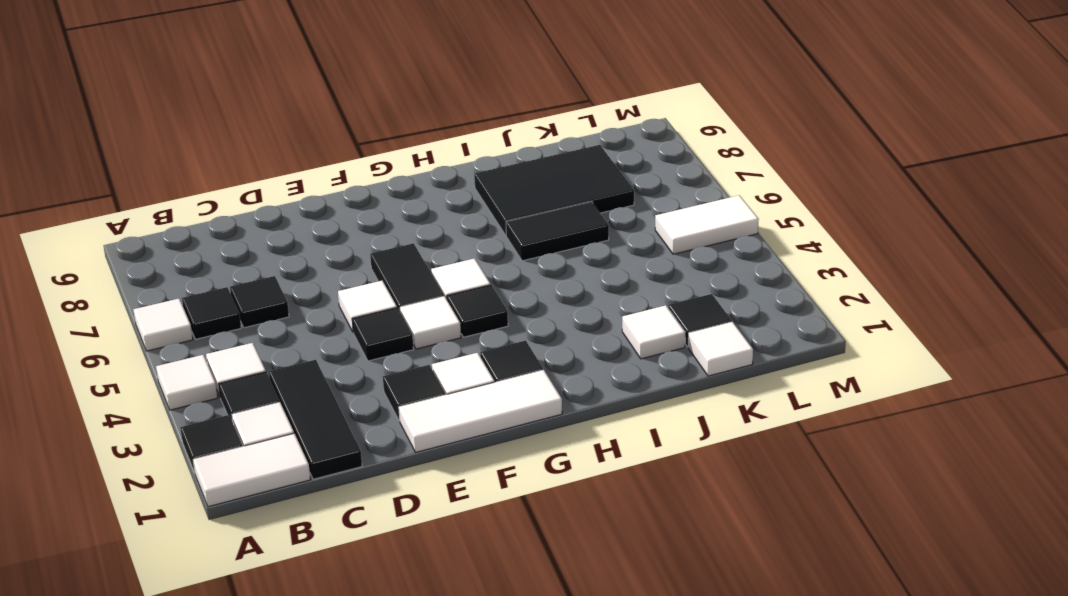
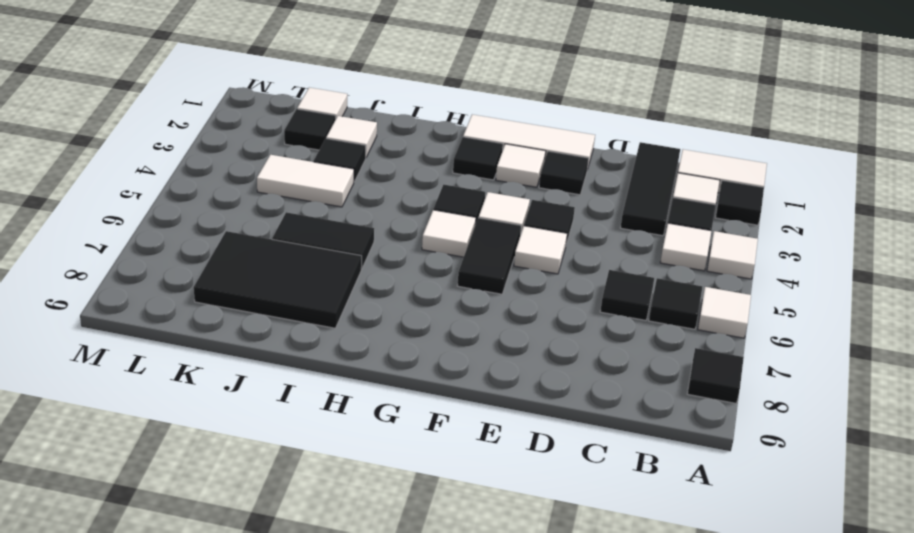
none -> black 1x1 tile [687,348,744,403]
none -> black 1x1 tile [314,138,366,181]
white 1x2 tile [655,195,759,254] -> white 1x2 tile moved to [257,155,354,207]

